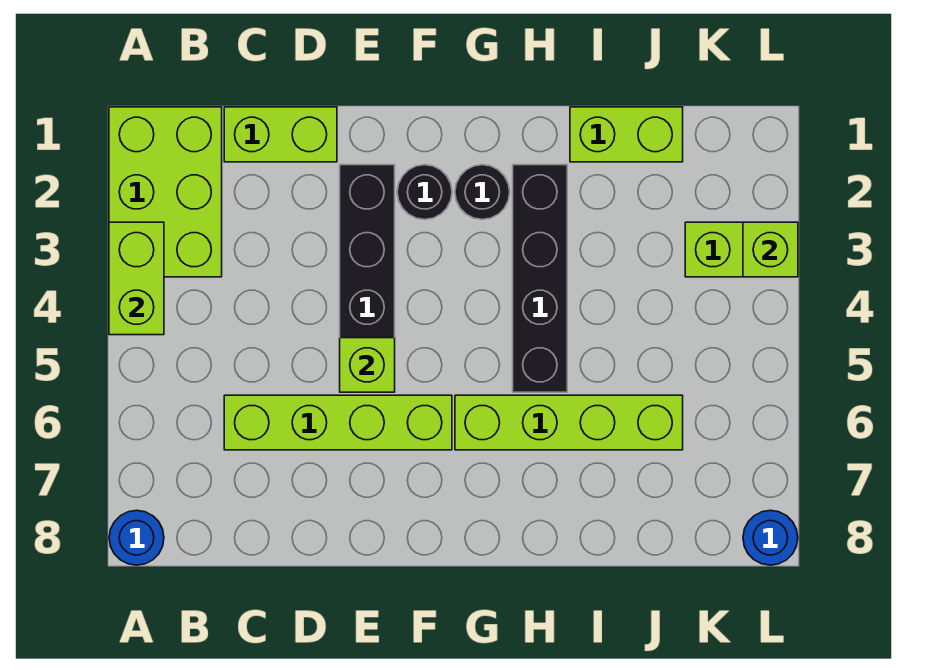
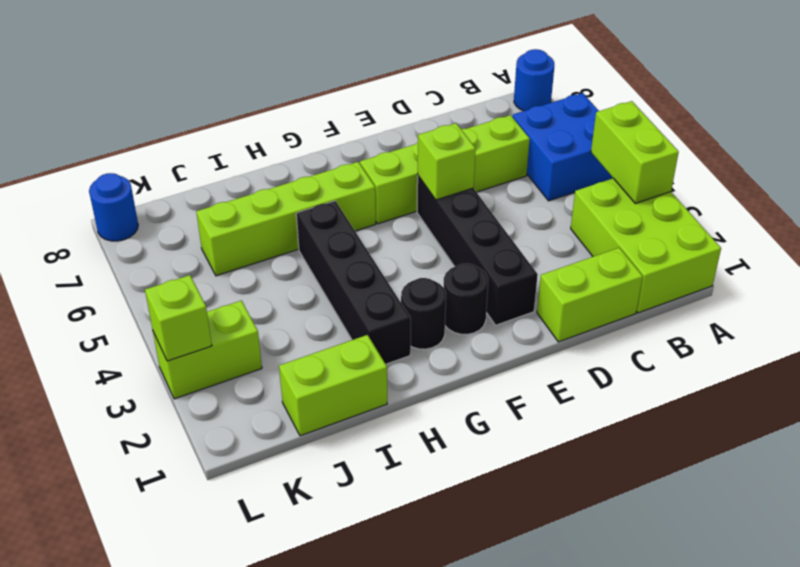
none -> blue 2x2 brick [512,93,613,201]

